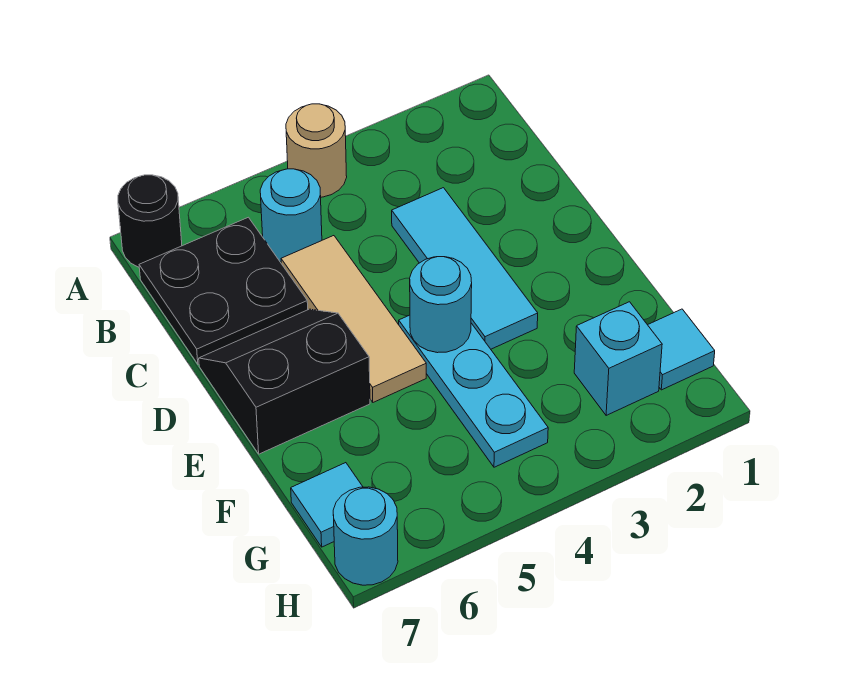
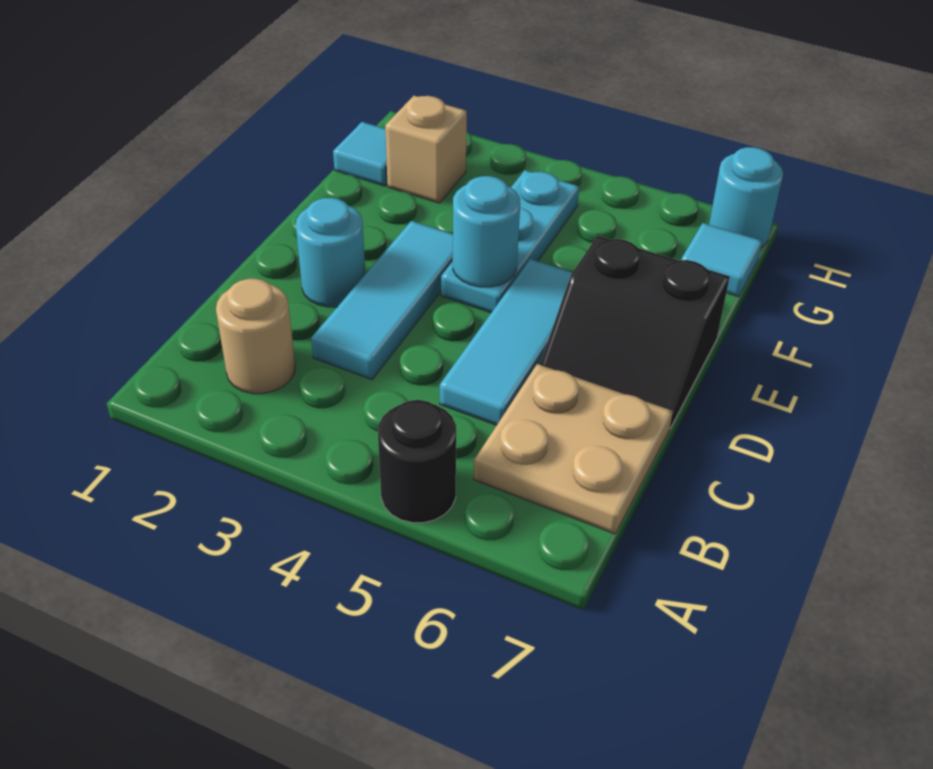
tan 1x1 round brick [286,104,347,197] -> tan 1x1 round brick moved to [216,279,295,394]
black 1x1 round brick [118,175,182,267] -> black 1x1 round brick moved to [378,400,456,523]
cyan 1x1 round brick [260,169,322,262] -> cyan 1x1 round brick moved to [296,198,365,307]
black 2x2 plate [139,217,308,364] -> tan 2x2 plate [474,364,673,534]
tan 1x3 tile [281,236,426,402] -> cyan 1x3 tile [440,259,572,425]
cyan 1x1 brick [574,302,662,416] -> tan 1x1 brick [385,96,467,203]

